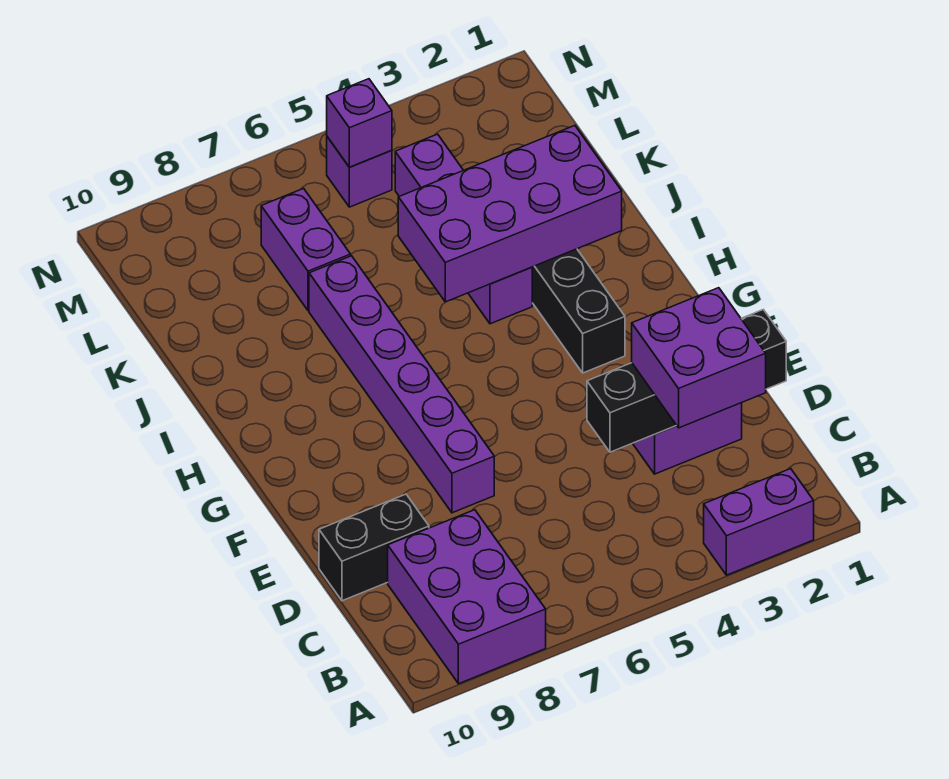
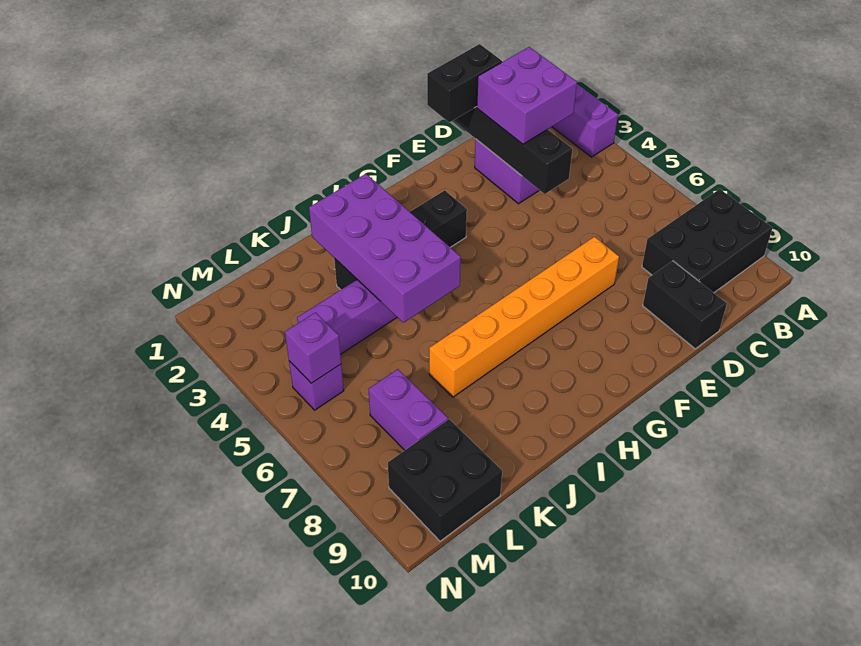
purple 2x3 brick [388,510,546,684] -> black 2x3 brick [642,189,772,293]
none -> black 1x2 brick [427,44,502,122]
purple 1x6 brick [309,256,494,513] -> orange 1x6 brick [429,237,619,397]
purple 1x2 brick [261,188,351,311] -> purple 1x2 brick turned to [368,369,448,450]
none -> black 2x2 brick [388,419,502,541]

